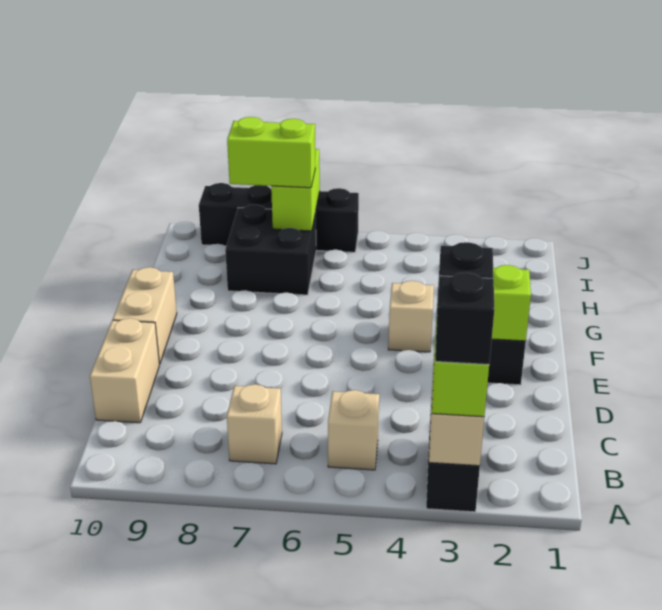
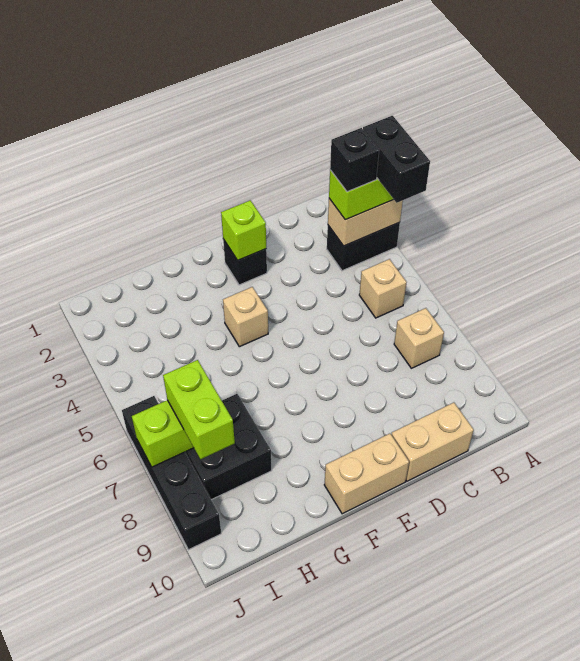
black 1x1 brick [435,273,494,365] -> black 1x2 brick [363,116,430,203]

